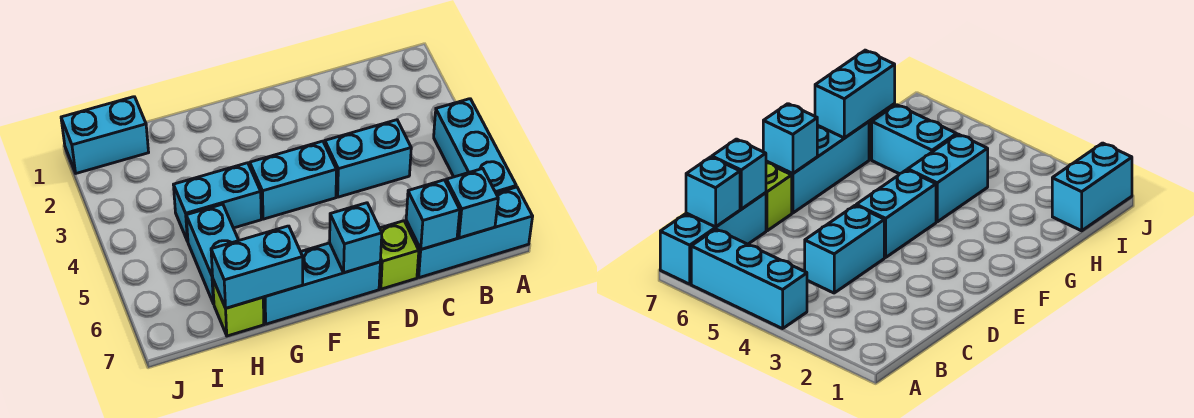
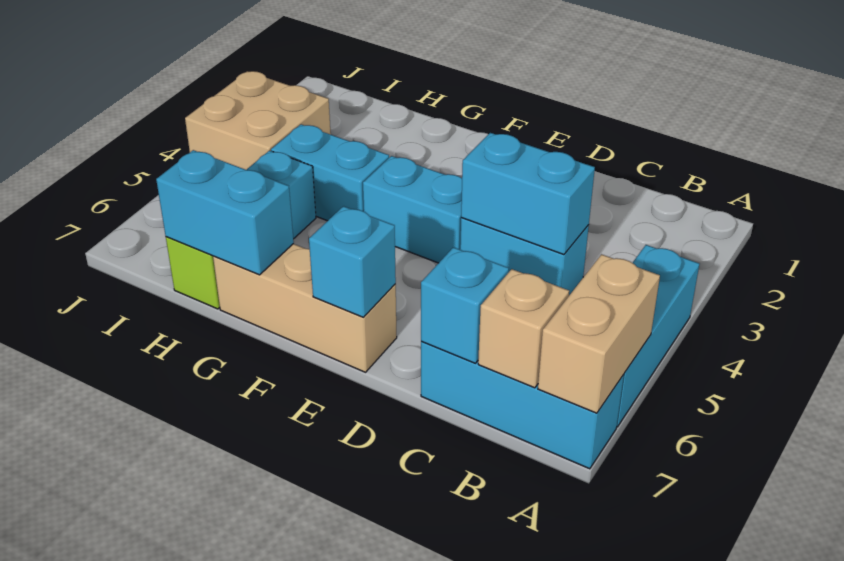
none -> tan 1x2 brick [538,254,660,413]
cyan 1x1 brick [446,169,498,238] -> tan 1x1 brick [478,269,569,388]
lime 1x1 brick [379,221,419,289] -> none
cyan 1x3 brick [263,243,380,324] -> tan 1x3 brick [213,244,397,372]
cyan 1x2 brick [61,97,149,173] -> cyan 1x2 brick moved to [461,133,595,255]
none -> tan 2x2 brick [185,71,331,170]

